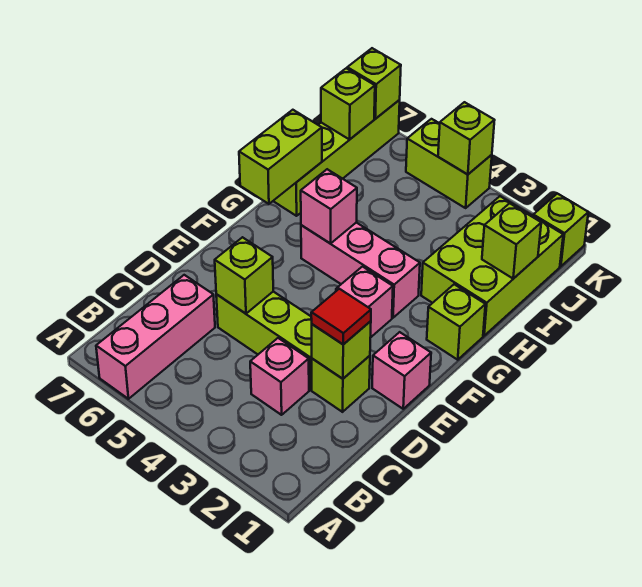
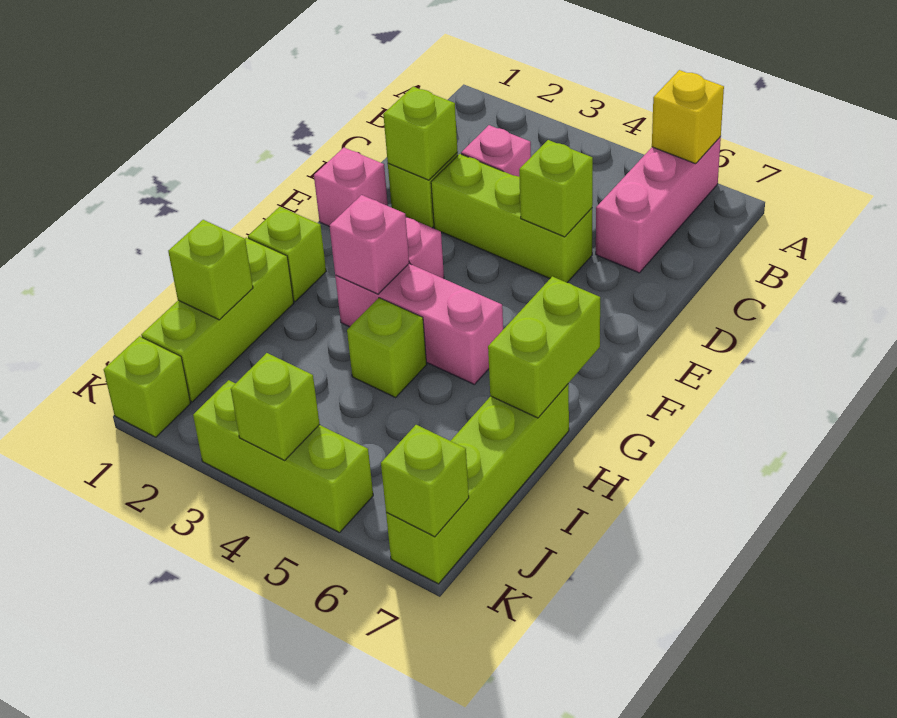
none -> yellow 1x1 brick [652,70,724,164]
red 1x1 tile [311,289,371,344] -> none
pink 1x1 brick [301,169,357,244] -> pink 1x1 brick moved to [329,195,409,294]
lime 2x3 brick [421,196,563,336] -> lime 1x3 brick [141,238,294,402]
lime 1x1 brick [321,68,375,140] -> lime 1x1 brick moved to [347,298,427,397]
lime 1x2 brick [406,119,492,208] -> lime 1x3 brick [193,380,373,533]

